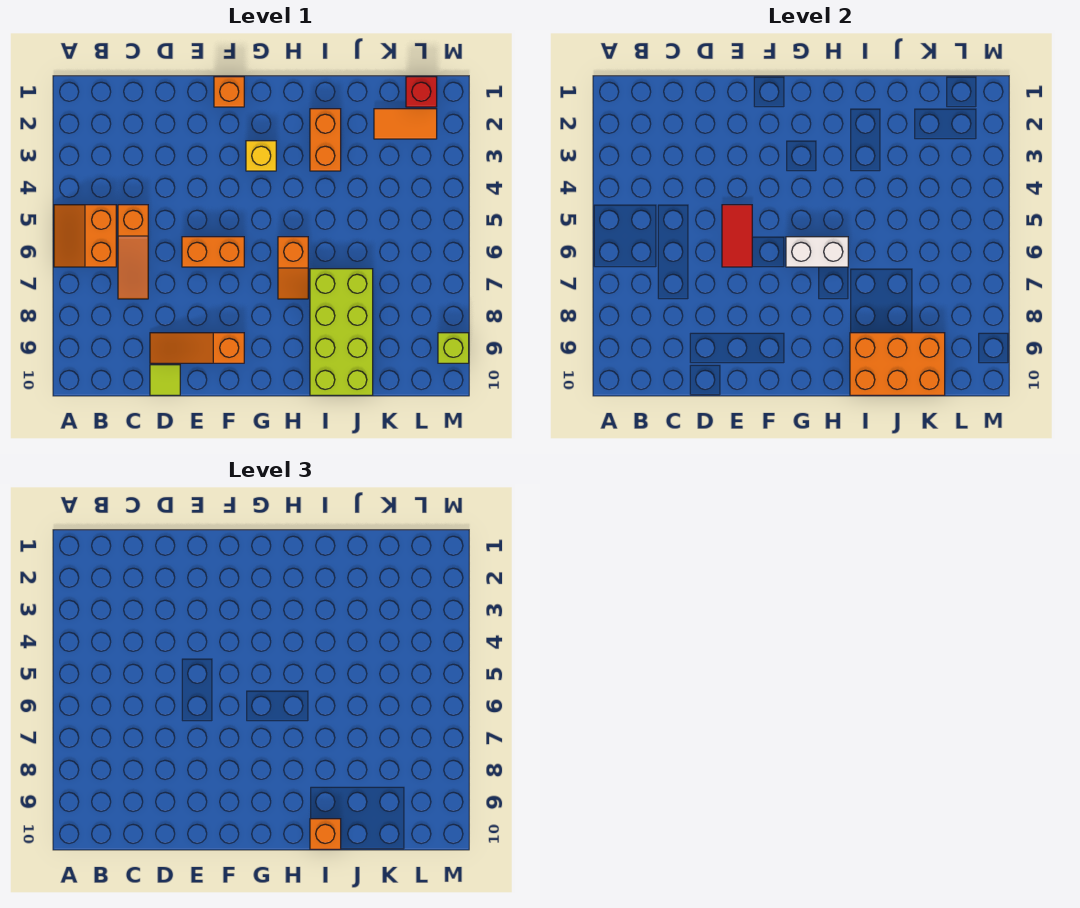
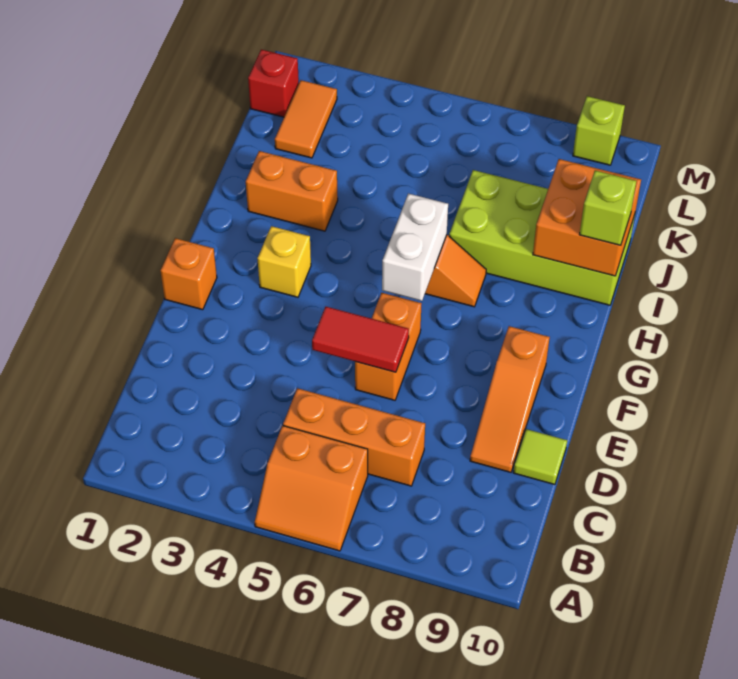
orange 1x3 slope [118,205,148,299] -> orange 1x3 brick [283,388,425,486]
orange 2x3 brick [850,333,945,395] -> orange 2x2 brick [533,159,641,276]
orange 1x1 brick [310,819,341,849] -> lime 1x1 brick [579,170,636,245]

